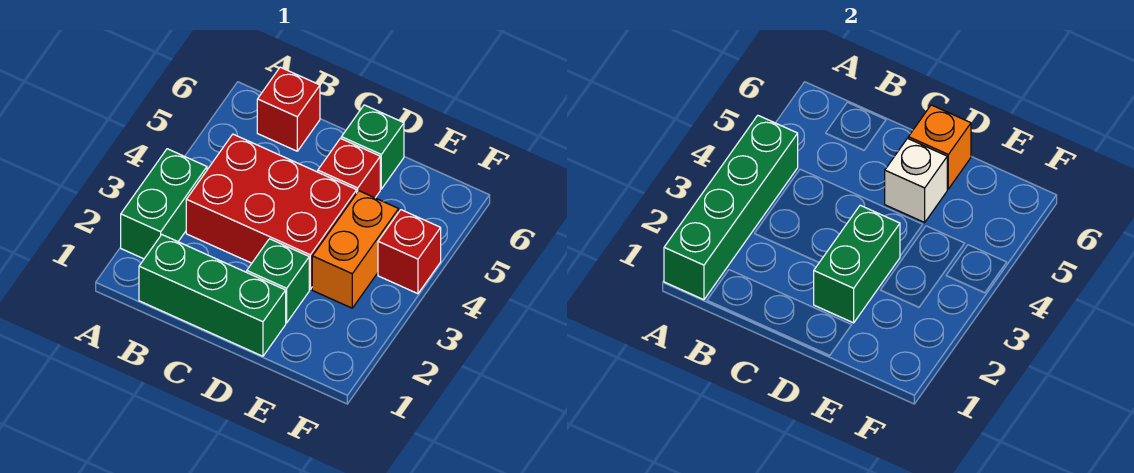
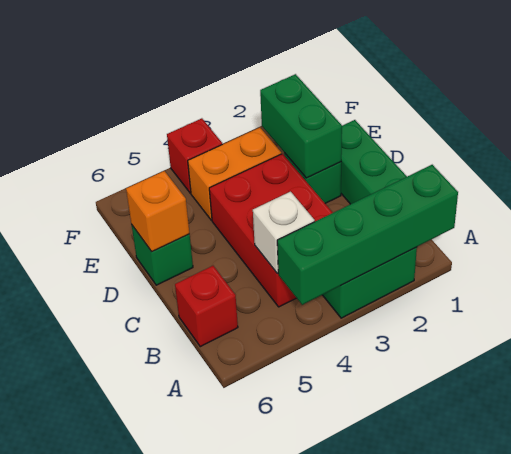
green 1x2 brick [814,205,900,323] -> green 1x2 brick turned to [260,74,342,178]
red 1x1 brick [318,138,380,198] -> none
white 1x1 brick [885,138,947,222] -> white 1x1 brick moved to [253,192,315,273]

